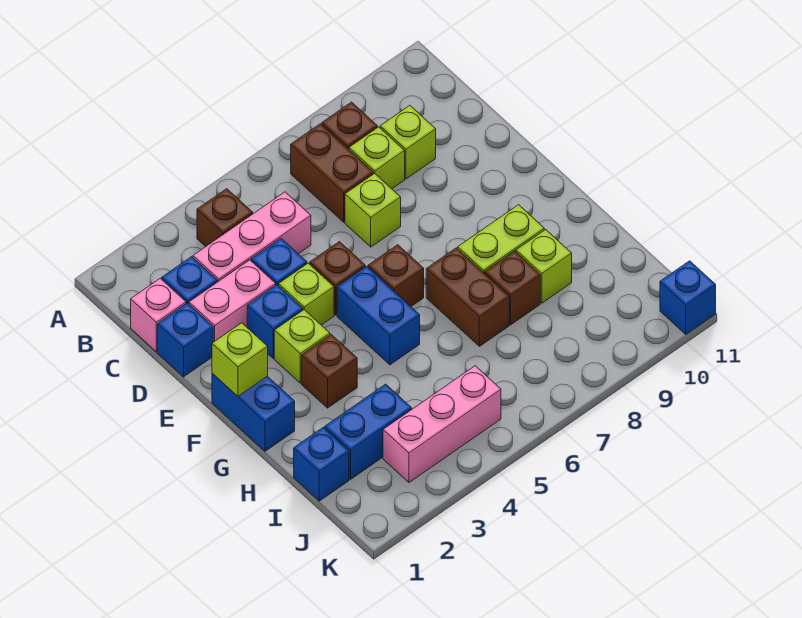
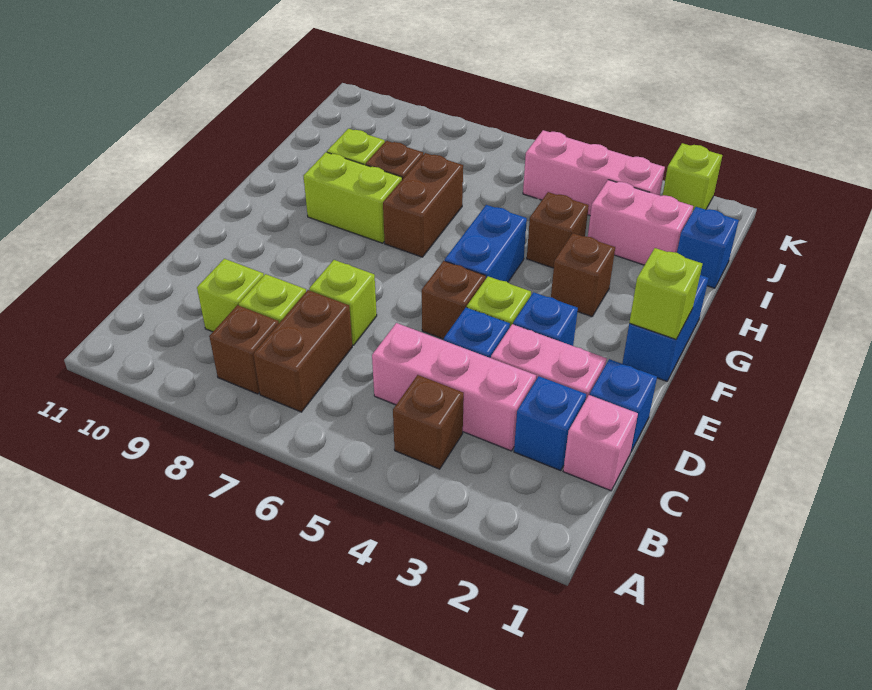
lime 1x1 brick [274,310,330,383] -> lime 1x1 brick moved to [663,143,722,212]
brown 1x1 brick [368,245,424,306] -> brown 1x1 brick moved to [527,192,589,268]
blue 1x2 brick [325,384,412,479] -> pink 1x2 brick [588,180,693,265]
blue 1x1 brick [660,261,716,334] -> none

